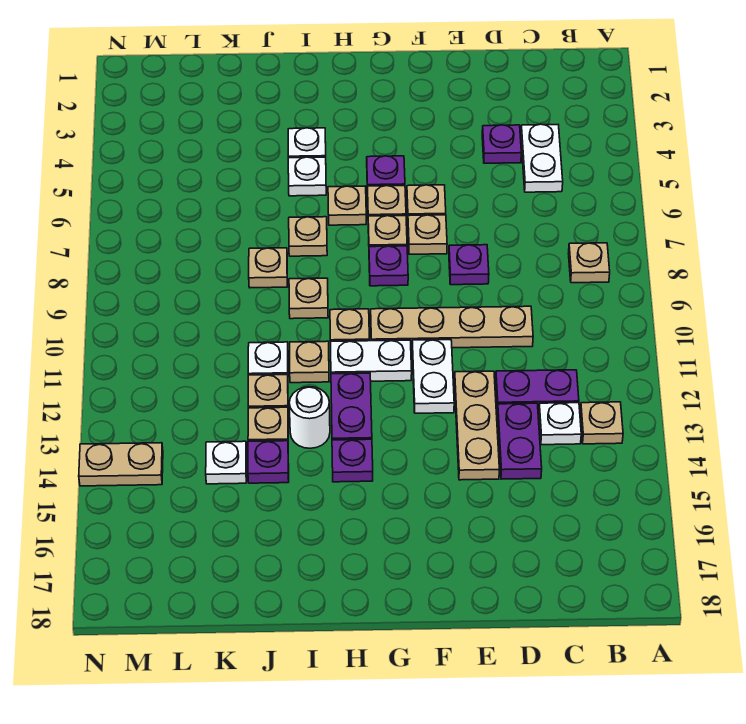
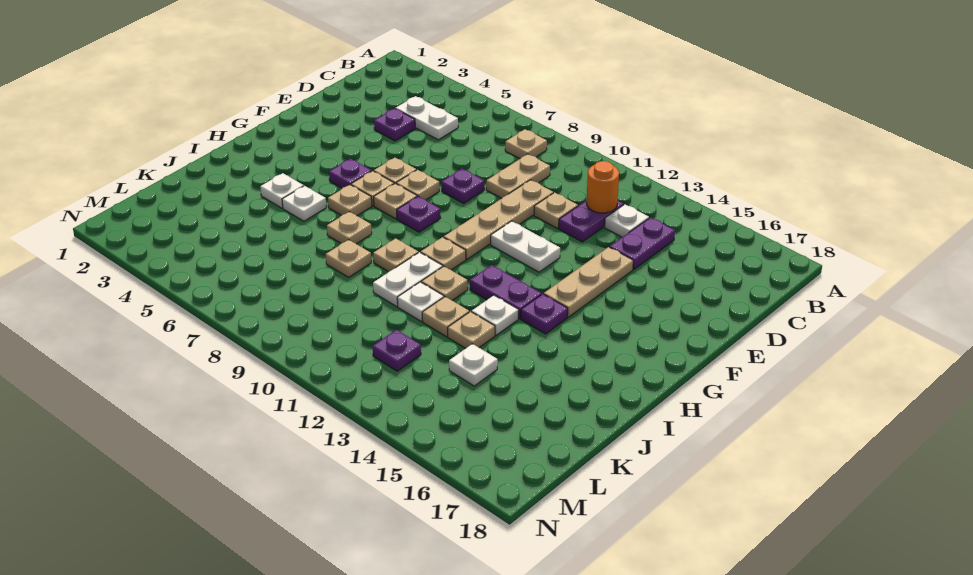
tan 1x1 plate [580,402,623,444] -> tan 1x1 plate moved to [534,193,578,228]
none -> orange 1x1 round brick [587,161,619,213]
purple 1x2 plate [497,403,542,479] -> purple 1x2 plate turned to [610,217,675,269]
tan 1x3 plate [455,371,499,480] -> tan 1x3 plate turned to [544,247,633,317]
white 1x2 plate [331,340,412,381] -> white 1x2 plate moved to [373,252,443,306]
white 1x1 round brick [289,387,330,448] -> white 1x1 plate [472,295,519,335]
purple 1x1 plate [248,441,289,483] -> purple 1x1 plate moved to [373,330,421,371]
tan 1x2 plate [79,443,163,486] -> tan 1x2 plate moved to [486,154,550,198]

